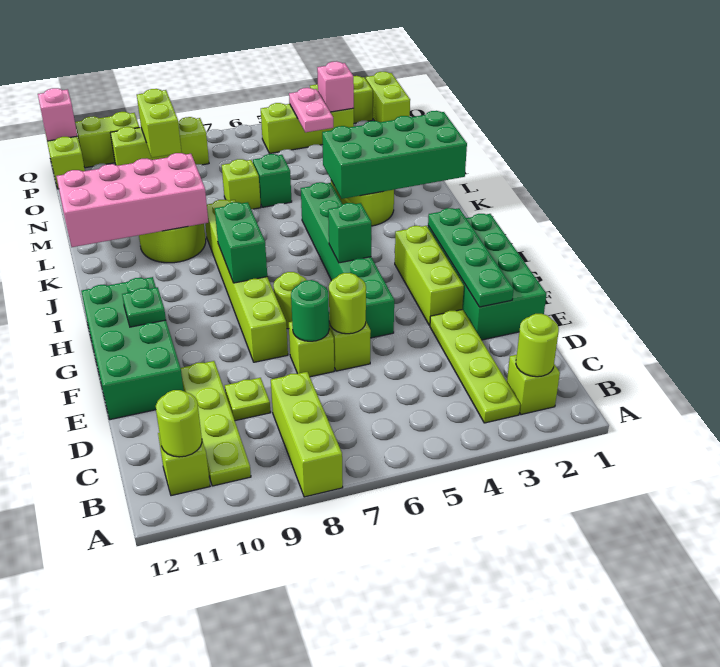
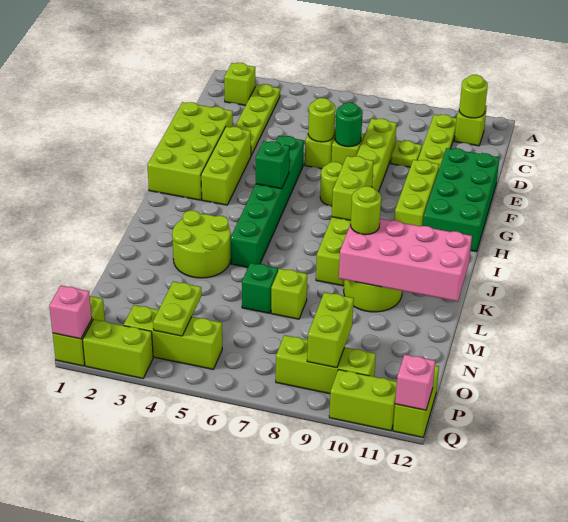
lime 1x3 brick [271,372,343,497] -> lime 1x3 brick moved to [395,160,439,226]
lime 1x1 round brick [516,314,559,377] -> lime 1x1 round brick moved to [351,186,381,235]
green 2x4 brick [428,214,546,340] -> lime 2x4 brick [147,102,233,200]
green 1x4 plate [428,208,514,307] -> none
lime 1x6 brick [205,199,288,362] -> lime 1x8 brick [316,119,397,286]
green 1x1 plate [122,287,166,327] -> none
green 1x2 brick [215,202,267,283] -> lime 1x2 brick [332,156,373,220]
green 2x4 brick [322,111,467,199] -> none
pink 1x2 plate [289,88,333,132] -> lime 1x2 plate [153,281,201,336]
pink 1x1 brick [317,61,354,112] -> pink 1x1 brick moved to [49,286,92,339]

